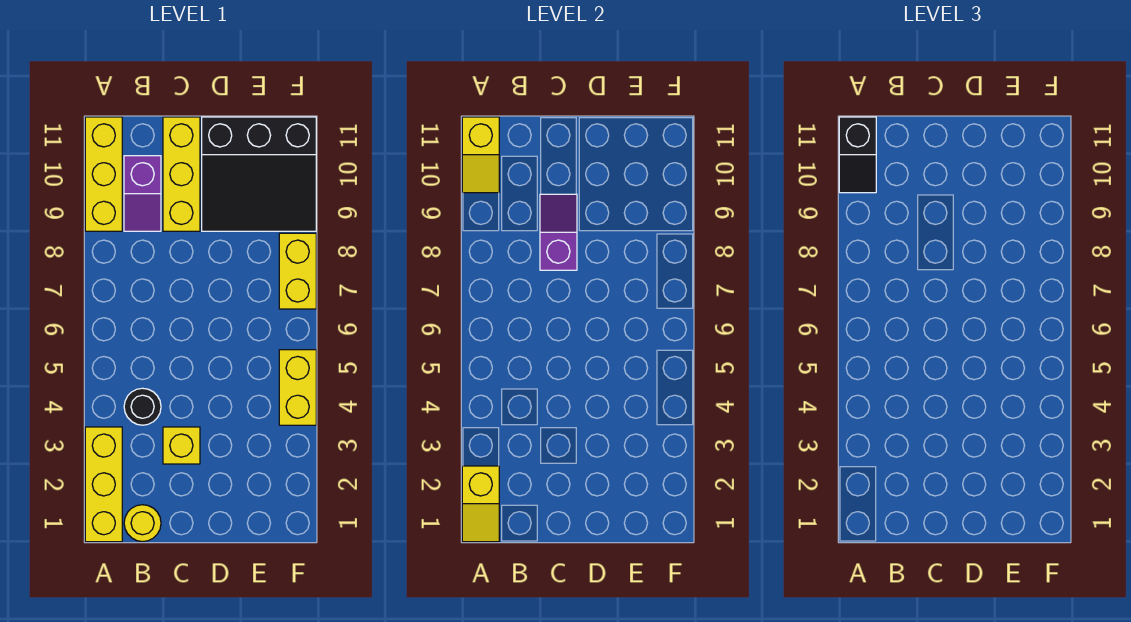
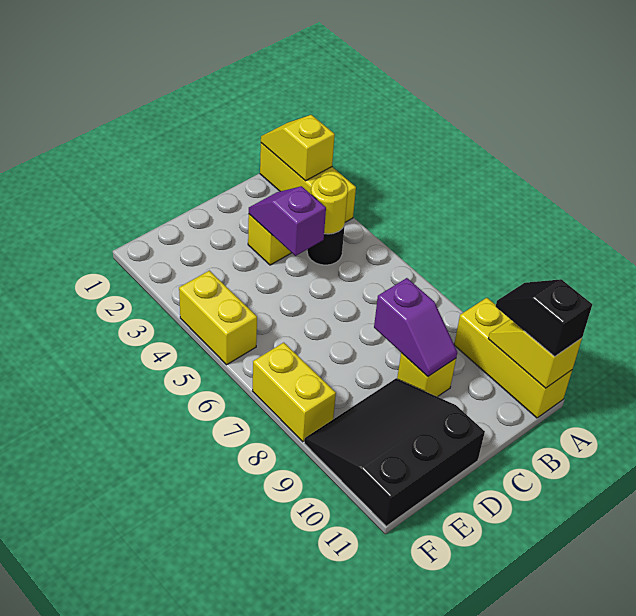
yellow 1x1 round brick [124,505,161,542] -> yellow 1x1 round brick moved to [311,175,348,234]
purple 1x2 slope [124,156,161,231] -> purple 1x2 slope moved to [249,186,326,256]
yellow 1x3 brick [163,117,200,231] -> yellow 1x1 brick [397,353,456,397]

